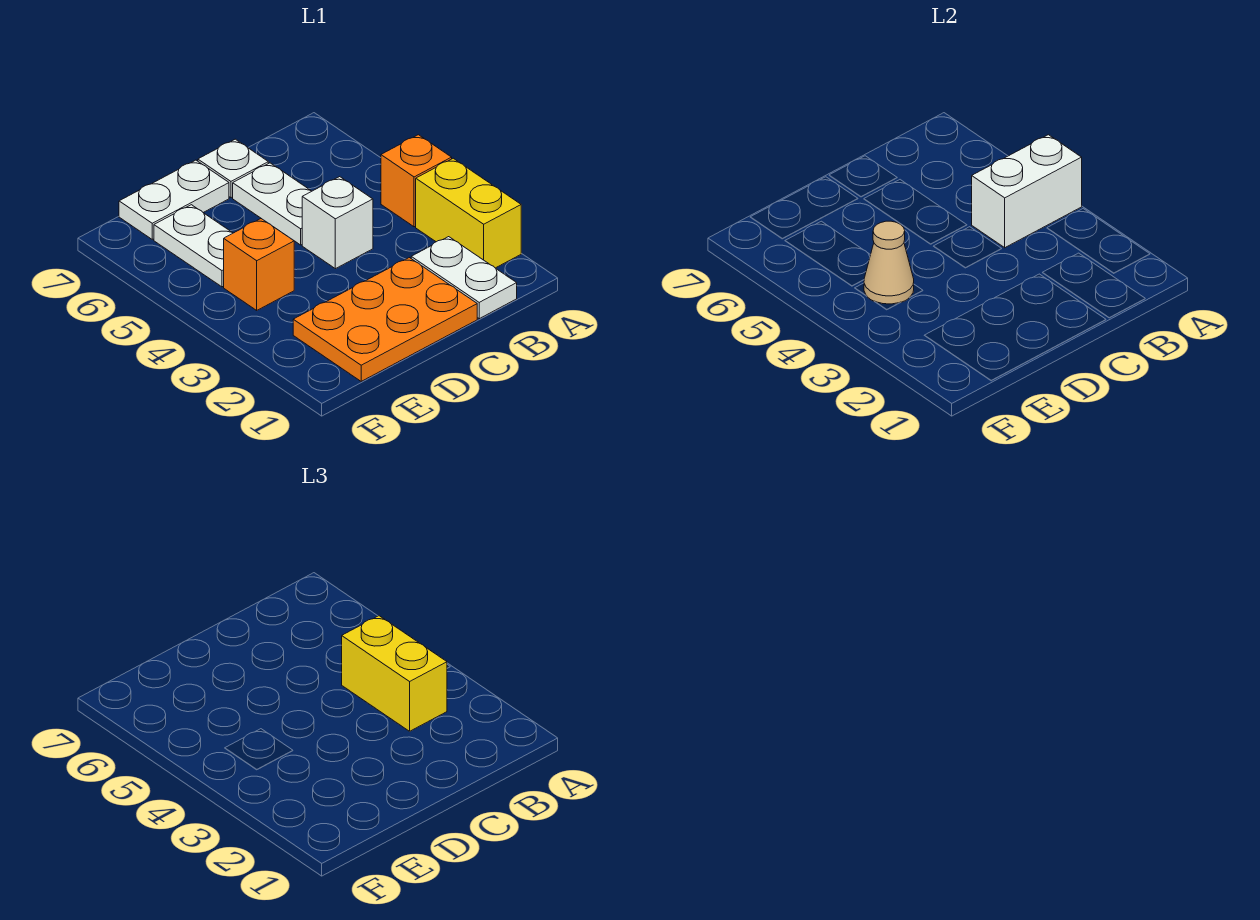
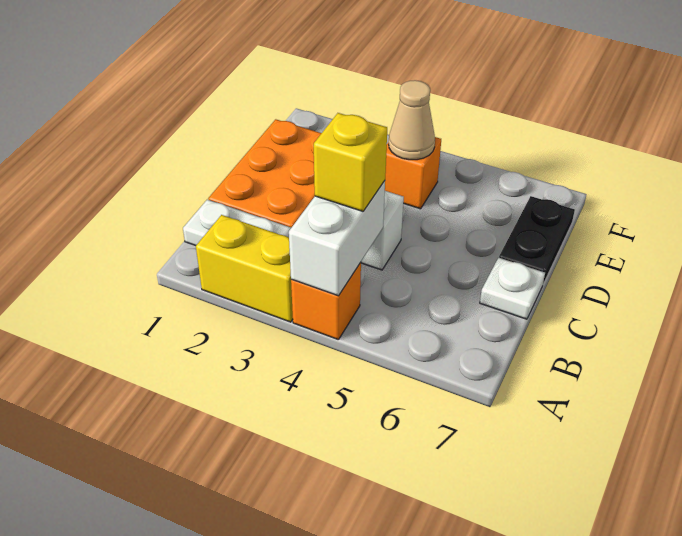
yellow 1x2 brick [342,616,447,731] -> yellow 1x1 brick [314,113,387,211]
white 1x2 plate [233,163,312,245] -> none
white 1x2 plate [119,160,229,239] -> black 1x2 plate [499,196,575,284]
white 1x2 plate [154,205,233,287] -> none

